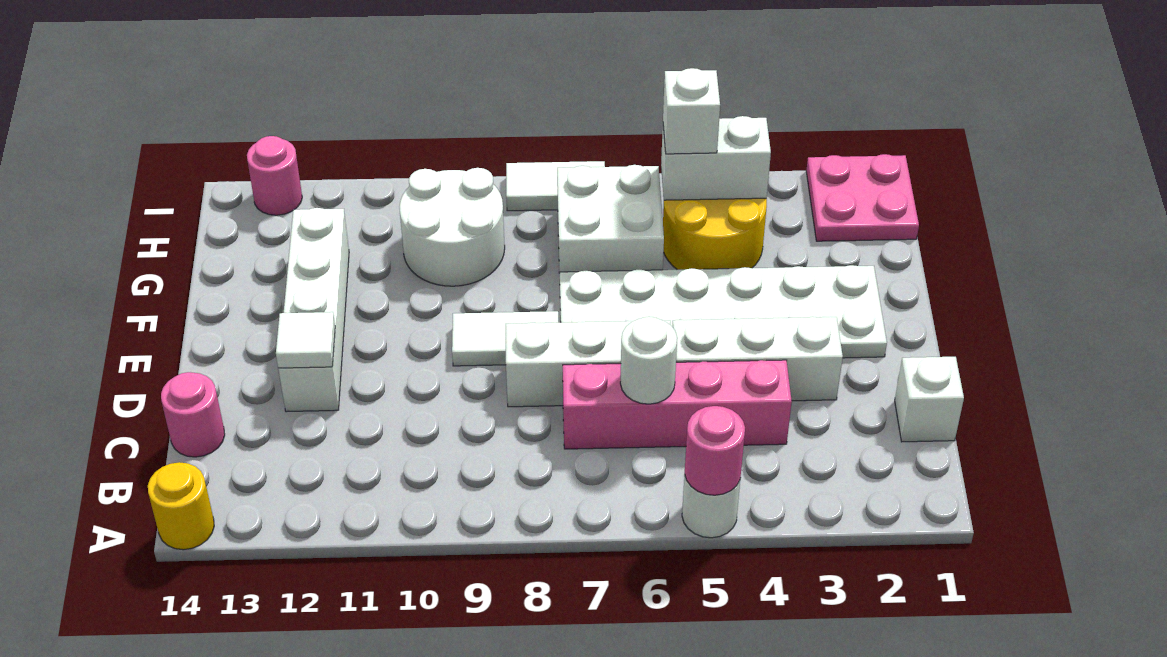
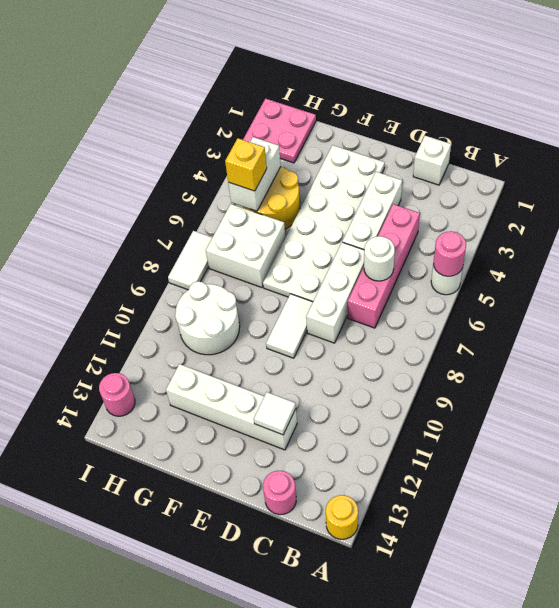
white 1x1 brick [663,68,720,154] -> yellow 1x1 brick [225,138,267,191]

